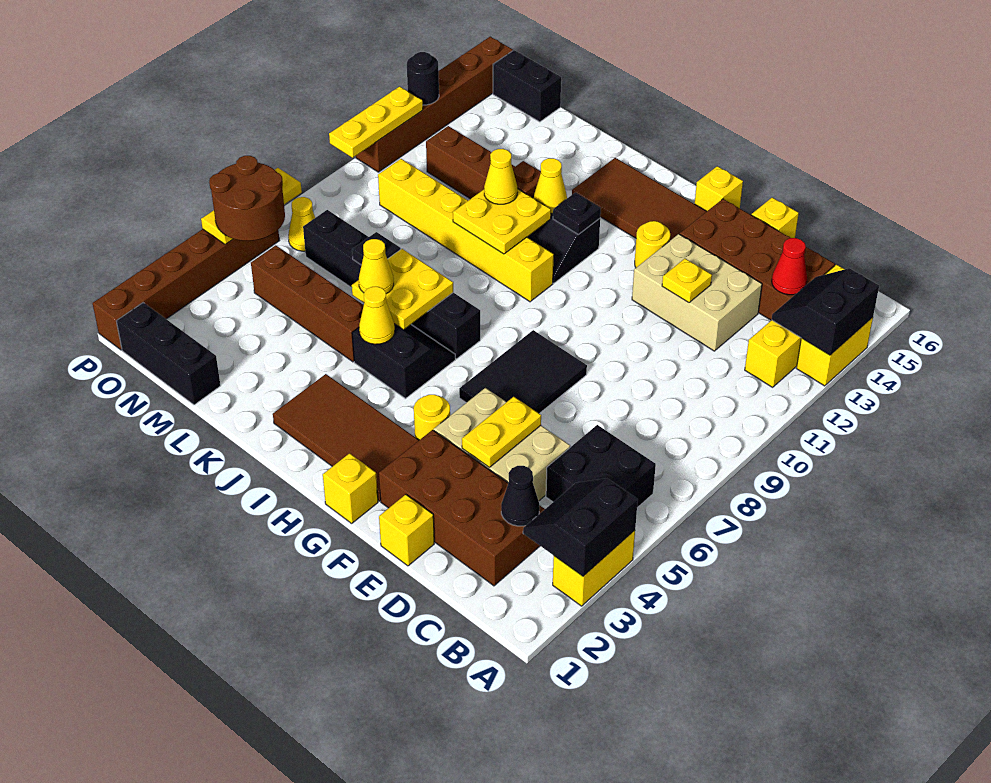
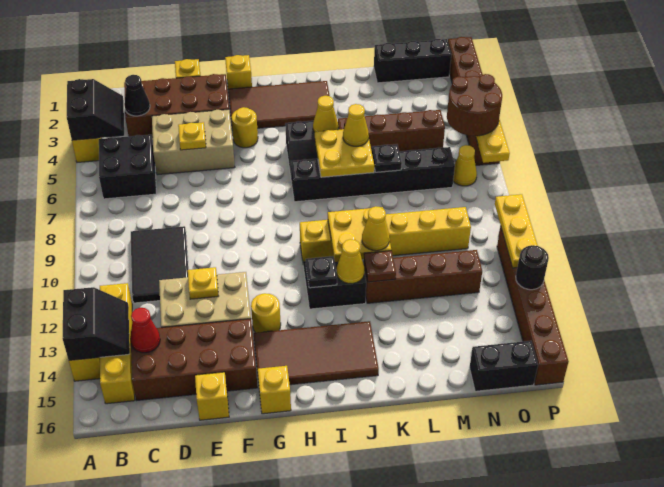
yellow 1x2 plate [462,397,541,467] -> yellow 1x1 plate [178,122,206,150]
black 2x3 tile [459,330,587,414] -> black 2x3 tile moved to [131,226,188,303]

